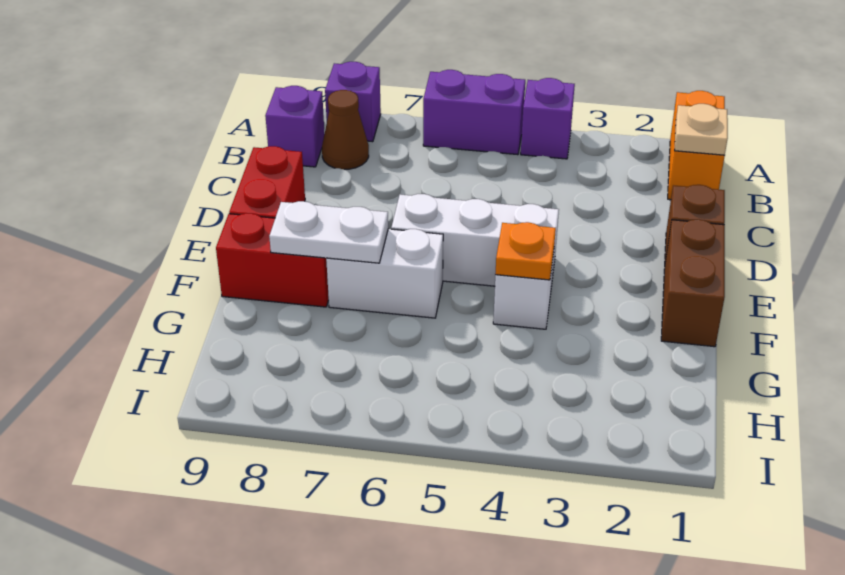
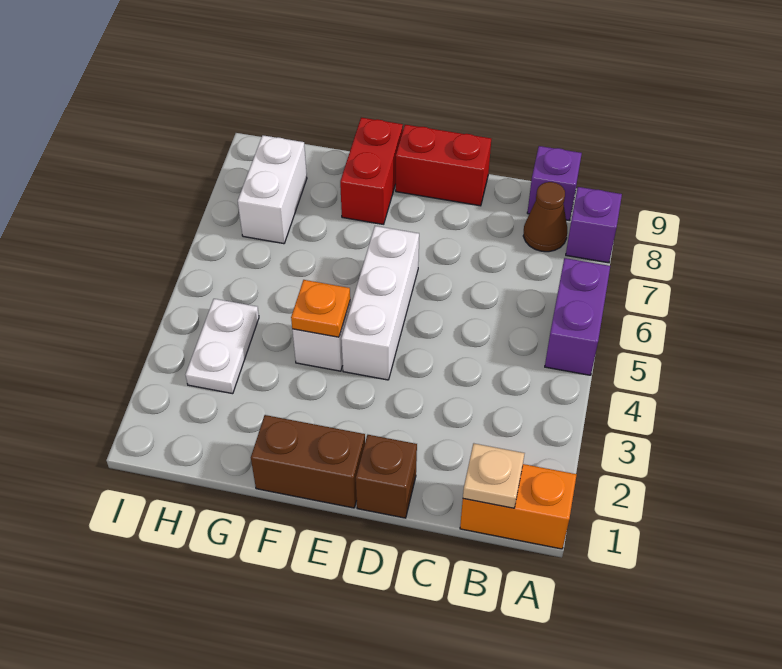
purple 1x1 brick [521,78,575,159] -> none
white 1x2 brick [326,229,443,318] -> white 1x2 brick moved to [238,135,307,244]
white 1x2 plate [269,201,388,263] -> white 1x2 plate moved to [186,299,259,394]

